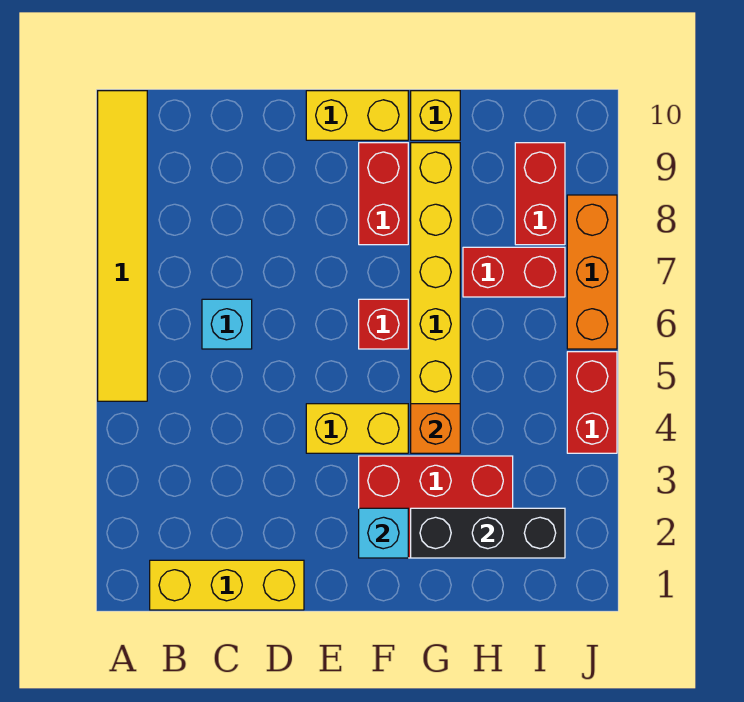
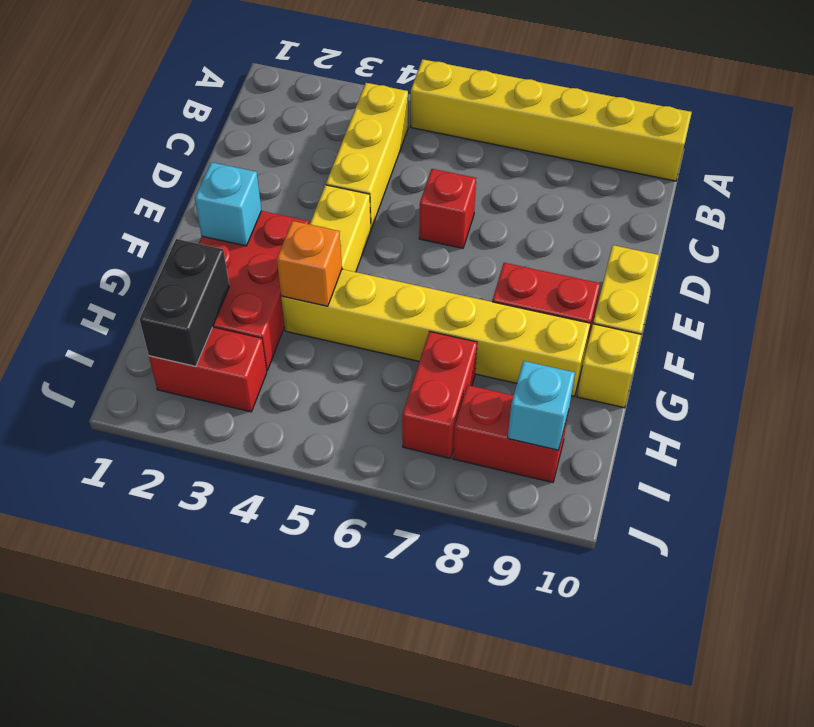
yellow 1x6 tile [98,91,147,401] -> yellow 1x6 brick [411,59,692,181]
yellow 1x3 brick [150,560,304,610] -> yellow 1x3 brick moved to [326,83,408,229]
cyan 1x1 brick [202,299,252,349] -> cyan 1x1 brick moved to [508,361,575,450]
red 1x1 brick [359,299,408,349] -> red 1x1 brick moved to [419,169,476,248]
black 1x3 brick [411,508,565,558] -> black 1x2 brick [140,239,229,367]
red 1x2 brick [567,352,617,453] -> red 1x2 brick moved to [149,327,267,412]
orange 1x3 brick [567,195,617,349] -> none

